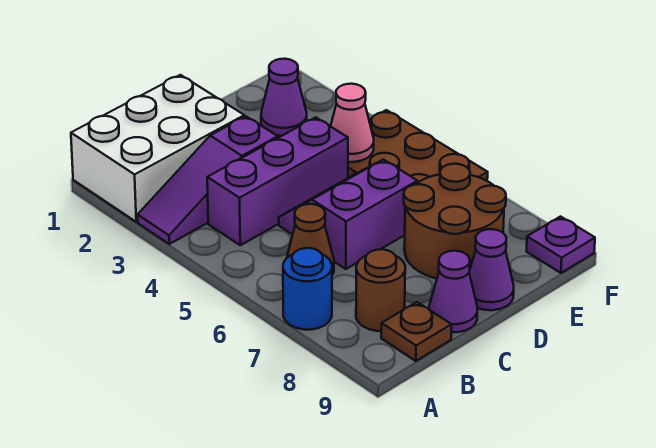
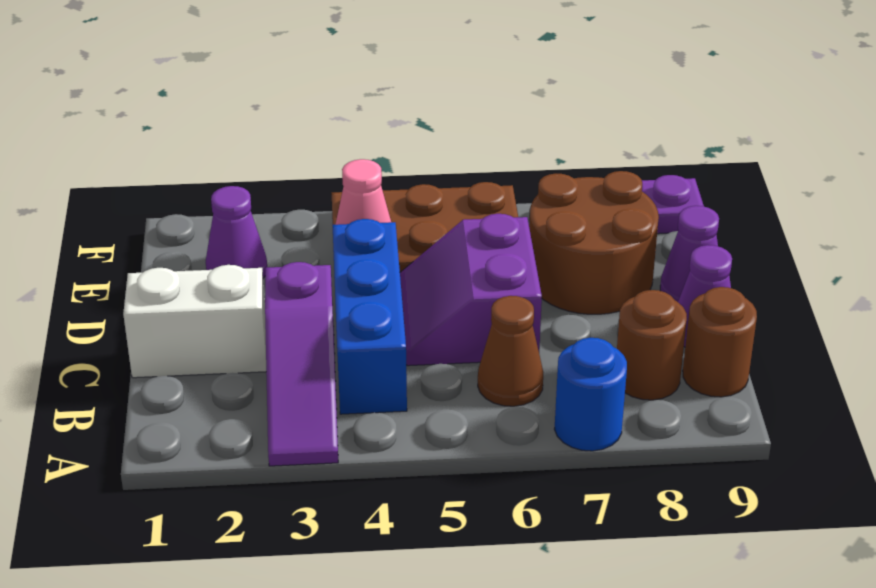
white 2x3 brick [71,75,244,222] -> white 1x2 brick [123,265,266,378]
purple 1x3 brick [207,117,348,245] -> blue 1x3 brick [332,219,407,414]
brown 1x1 plate [381,302,451,361] -> brown 1x1 round brick [683,287,757,397]

